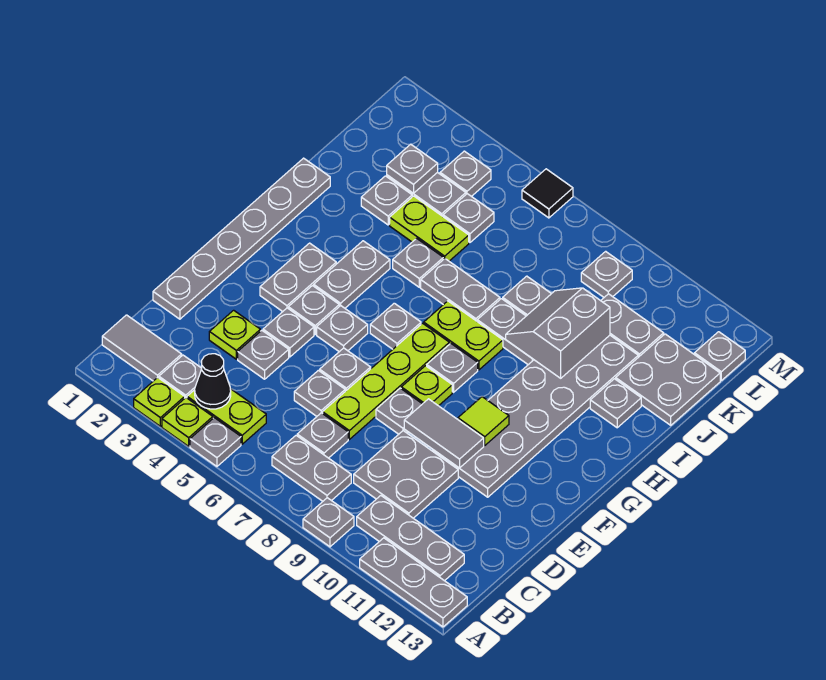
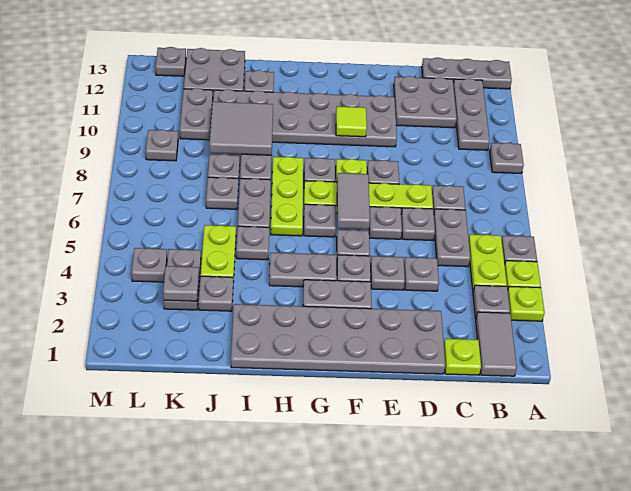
grey 1x3 plate [360,538,467,627] -> grey 1x3 plate turned to [422,58,512,89]
black 1x1 cone [195,354,231,409] -> none
grey 1x2 plate [272,435,351,501] -> grey 1x2 plate moved to [434,209,470,267]
grey 2x2 plate [354,431,458,518] -> grey 2x2 plate moved to [394,76,457,128]
grey 1x6 plate [153,158,330,319] -> grey 2x6 plate [231,304,445,374]
lime 1x1 plate [209,310,260,359] -> lime 1x1 plate moved to [444,339,481,375]
grey 1x2 tile [404,399,484,468] -> grey 1x2 tile moved to [337,173,370,229]
lime 1x2 plate [424,301,503,370] -> lime 1x3 plate [271,157,303,236]
grey 2x2 slope [506,288,610,378] -> grey 2x2 tile [209,102,273,155]
grey 1x1 plate [443,194,494,242] -> grey 1x1 plate moved to [206,177,239,209]
black 1x1 tile [522,169,573,218] -> none

